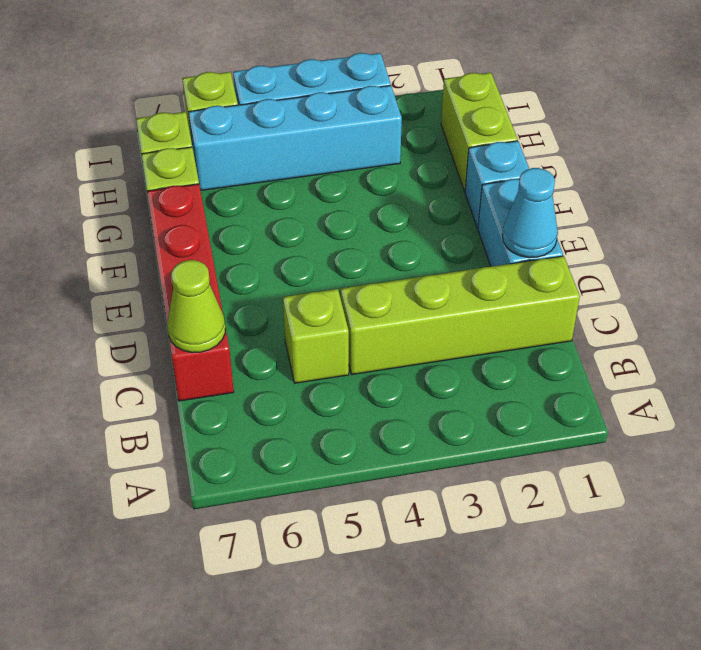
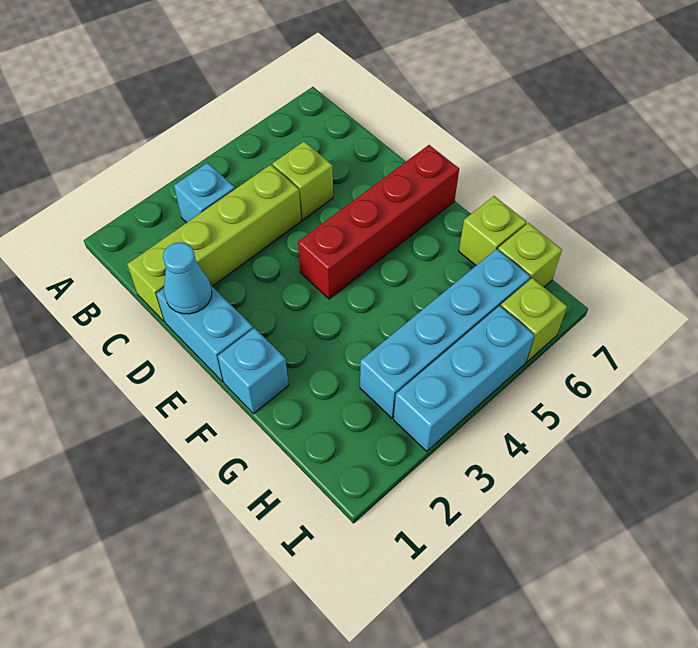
none -> cyan 1x1 brick [174,163,235,223]
red 1x4 brick [147,184,234,401] -> red 1x4 brick turned to [298,145,459,299]
lime 1x1 cone [167,260,225,353] -> none
lime 1x2 brick [441,73,518,191] -> none

